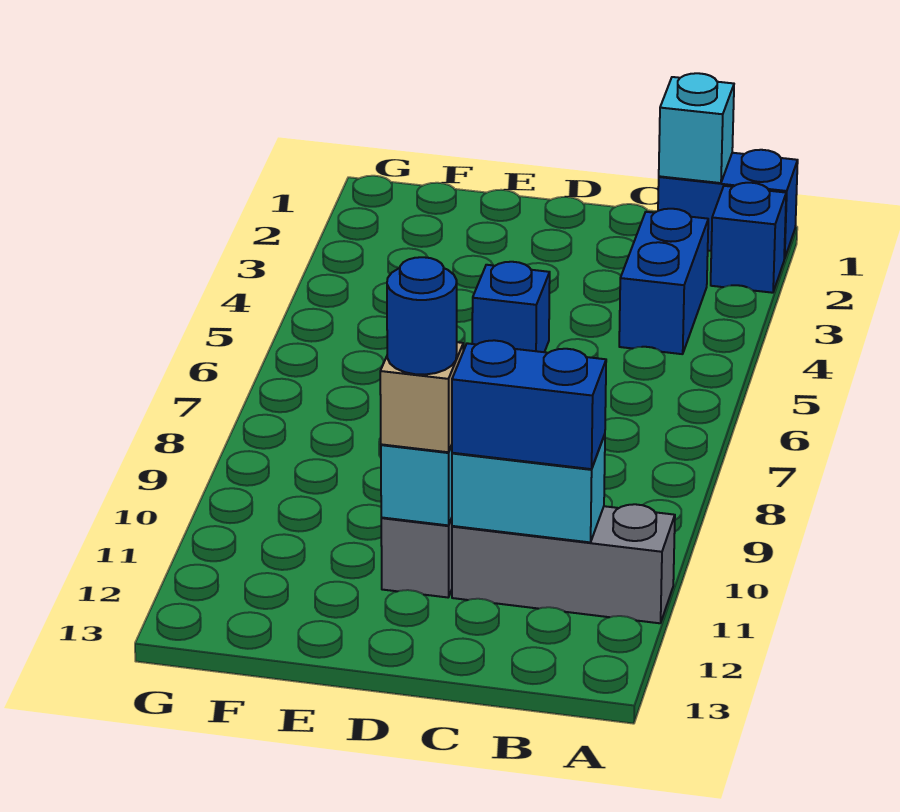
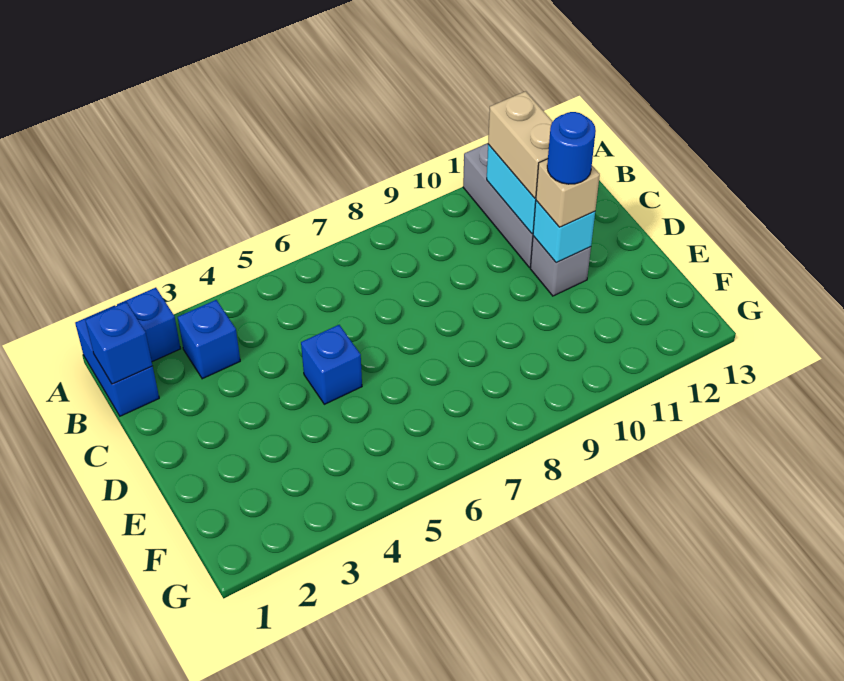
cyan 1x1 brick [659,73,734,183] -> blue 1x1 brick [85,302,152,384]
blue 1x2 brick [619,209,708,354] -> blue 1x1 brick [178,300,240,379]
blue 1x2 brick [452,340,606,469] -> tan 1x2 brick [488,91,553,198]

